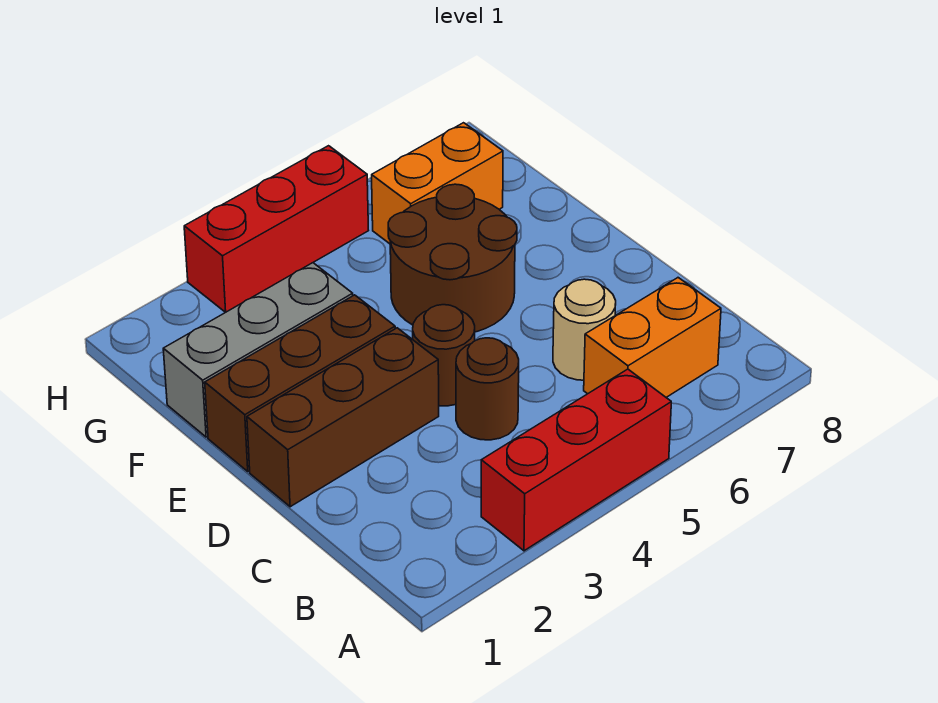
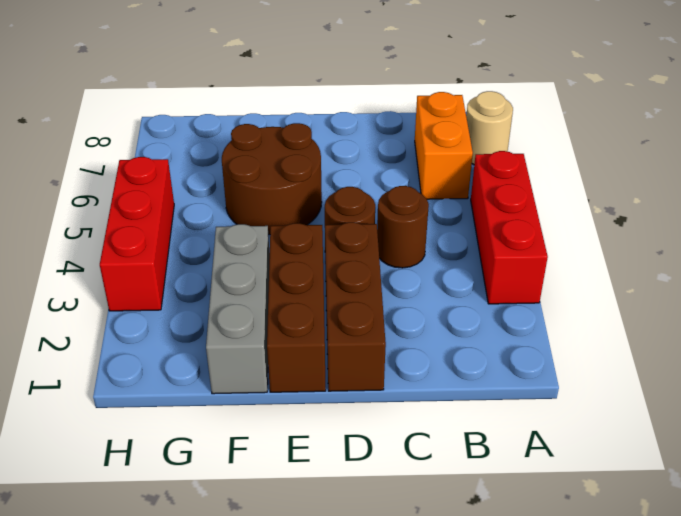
tan 1x1 round brick [553,279,616,380] -> tan 1x1 round brick moved to [466,91,513,165]
orange 1x2 brick [372,123,503,244] -> none

